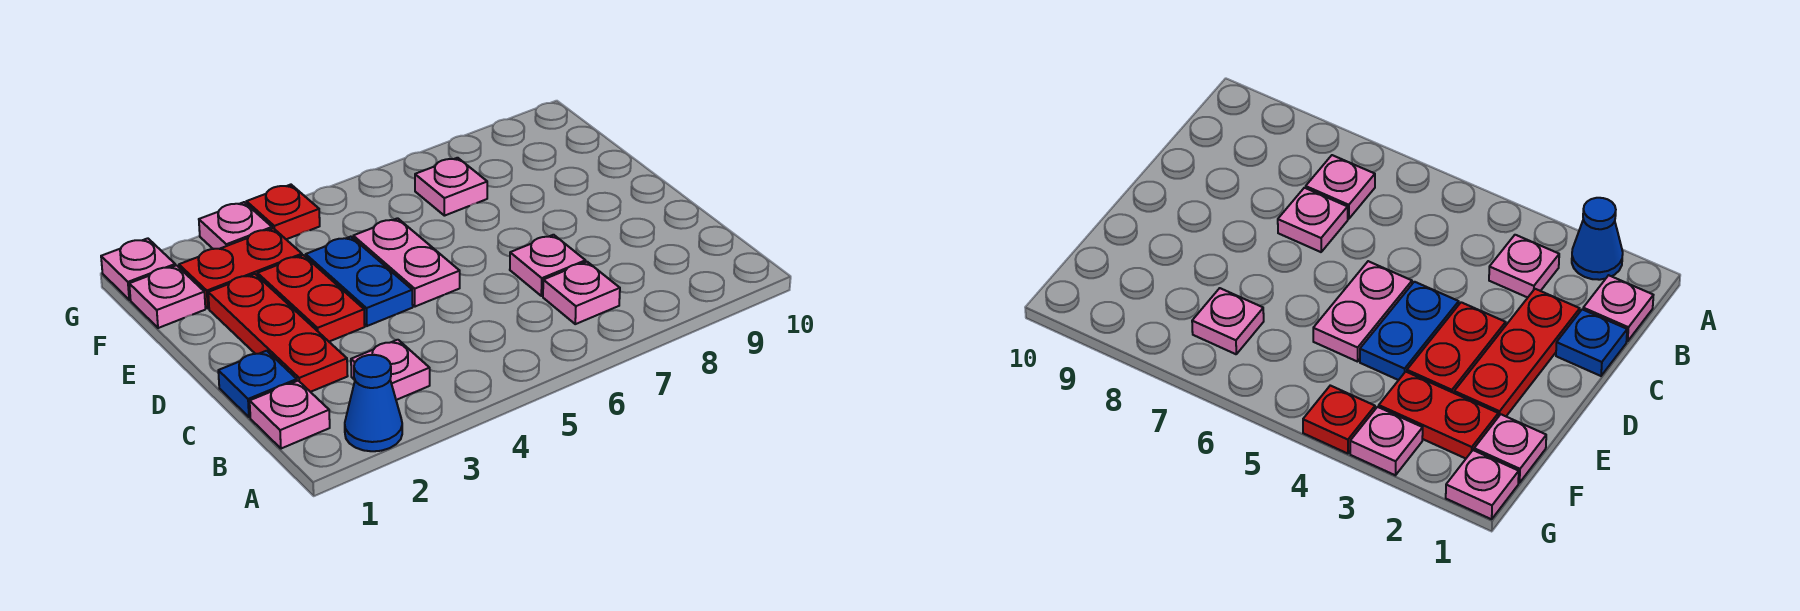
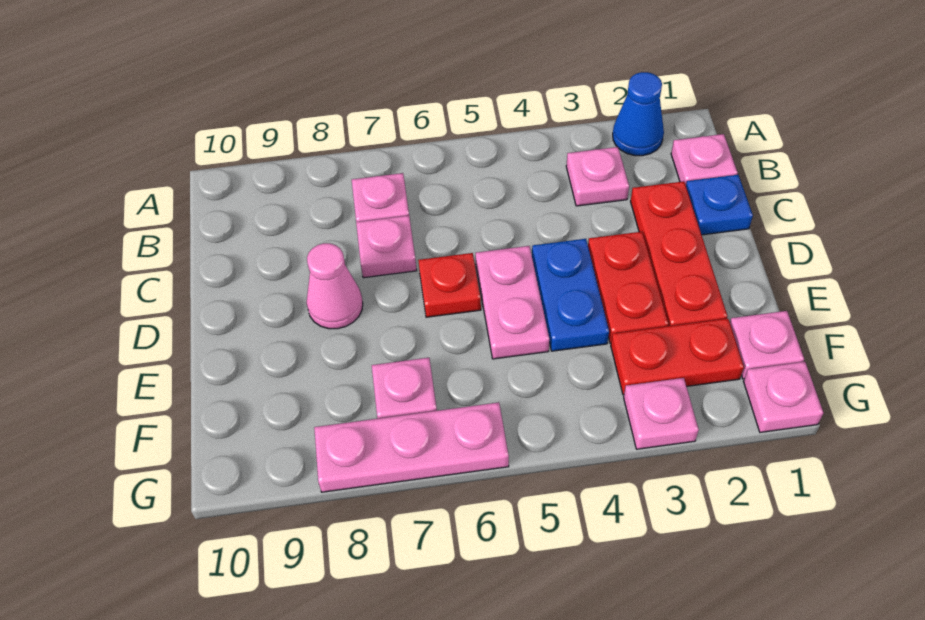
none -> pink 1x1 cone [306,243,363,329]
red 1x1 plate [246,185,320,239] -> red 1x1 plate moved to [418,253,481,317]
none -> pink 1x3 plate [314,402,509,492]

